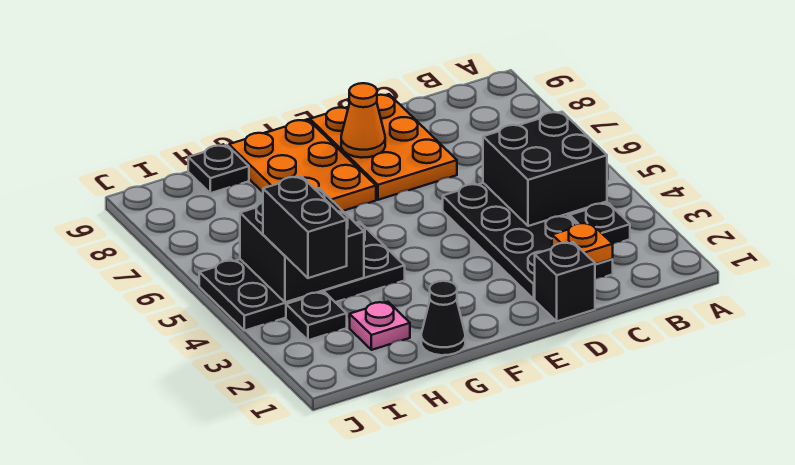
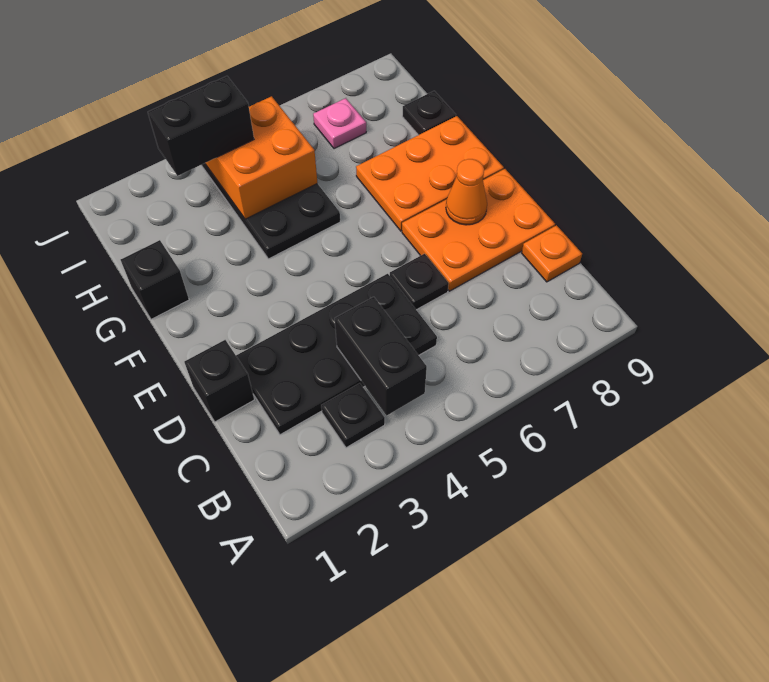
black 2x2 brick [483,112,607,226] -> black 1x2 brick [335,297,427,415]
orange 1x1 plate [552,223,613,264] -> orange 1x1 plate moved to [522,225,582,282]
black 1x1 cone [421,281,465,355] -> black 1x1 brick [121,240,189,319]
pink 1x1 plate [350,302,410,350] -> pink 1x1 plate moved to [313,98,366,149]
black 2x2 brick [240,188,364,302] -> orange 2x2 brick [206,96,317,219]
black 1x1 plate [286,292,347,340] -> black 1x1 plate moved to [390,254,449,310]

